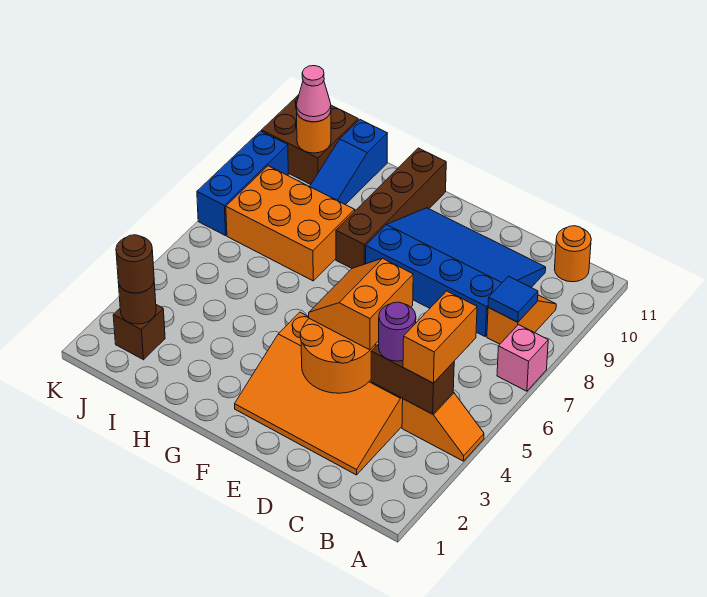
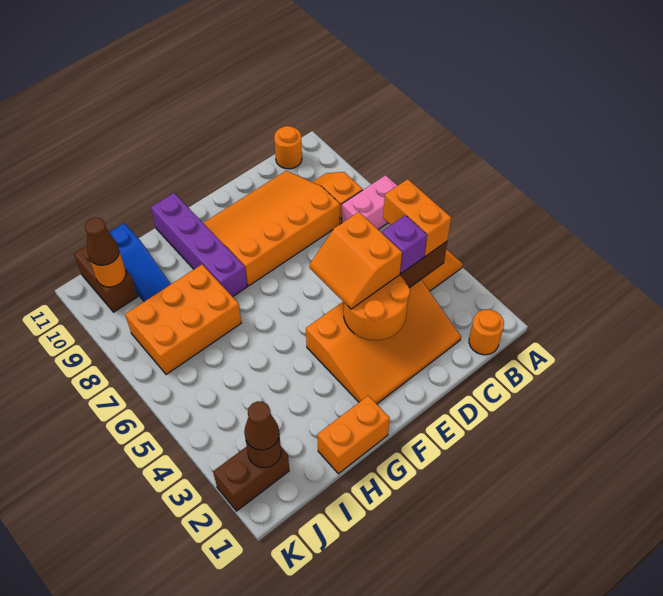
pink 1x1 brick [497,325,548,391] -> pink 1x2 brick [342,175,397,230]
none -> orange 1x1 round brick [469,309,504,355]
blue 1x1 tile [488,276,538,322] -> none
purple 1x1 round brick [379,302,416,361] -> purple 1x1 brick [382,215,427,274]
blue 3x4 slope [366,208,546,336] -> orange 3x4 slope [204,171,340,286]
none -> orange 1x2 brick [317,396,390,474]
brown 1x4 brick [336,148,446,268] -> purple 1x4 brick [151,193,247,297]
brown 1x1 brick [113,305,165,360] -> brown 1x2 brick [213,447,289,511]
brown 1x1 round brick [116,235,154,293] -> brown 1x1 cone [244,401,279,450]
brown 2x2 brick [262,95,358,185] -> brown 1x2 brick [74,246,138,312]
pink 1x1 cone [296,66,331,122] -> brown 1x1 cone [85,218,119,265]
blue 1x3 brick [197,131,288,236] -> none

